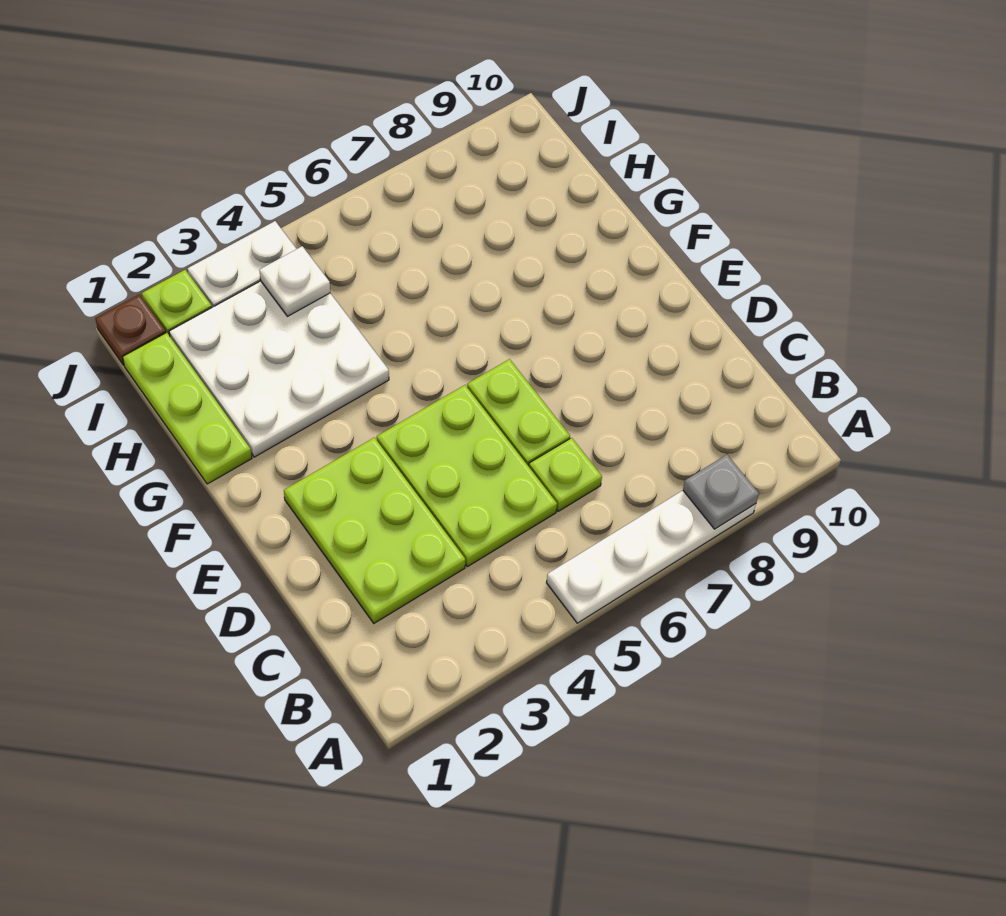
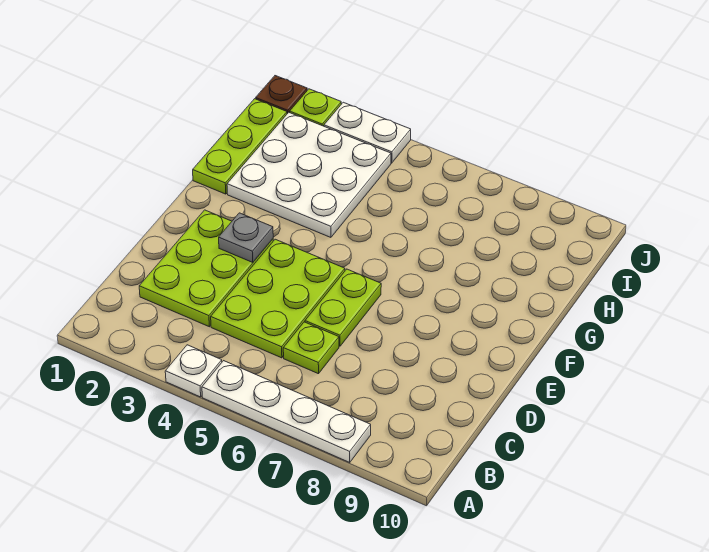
grey 1x1 plate [683,455,759,529] -> grey 1x1 plate moved to [219,213,273,263]
white 1x1 plate [259,246,330,316] -> white 1x1 plate moved to [165,345,222,397]

